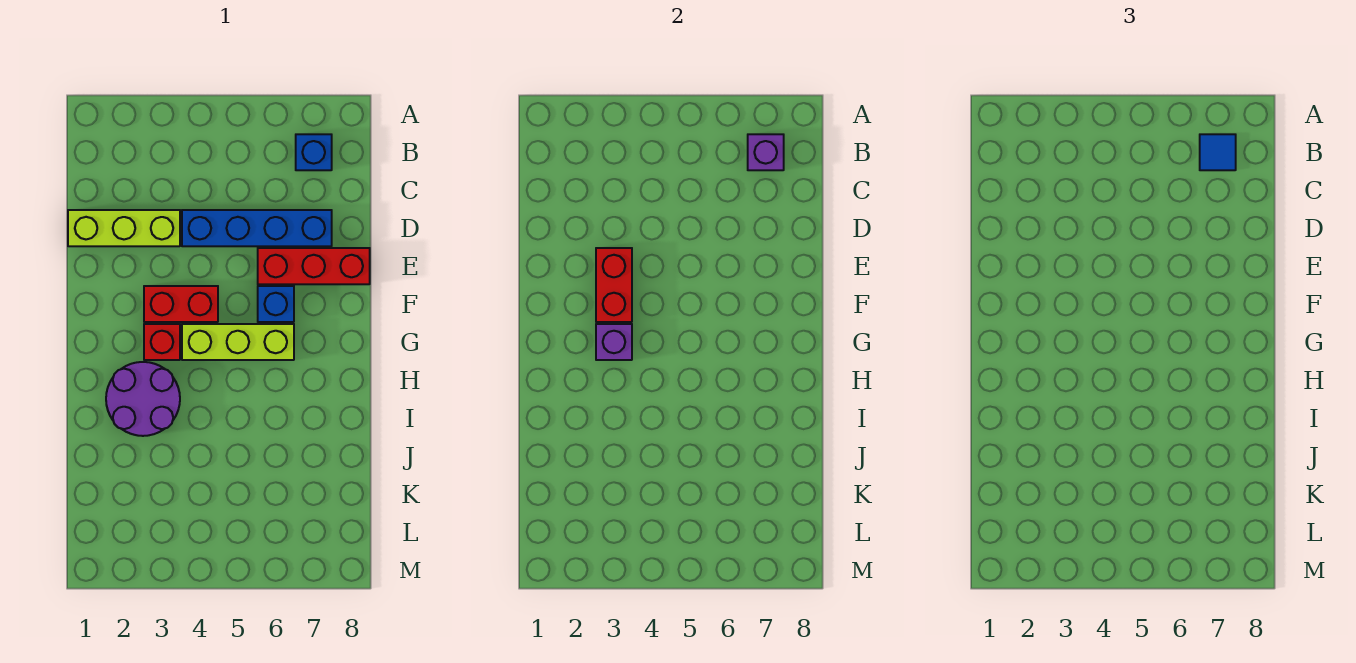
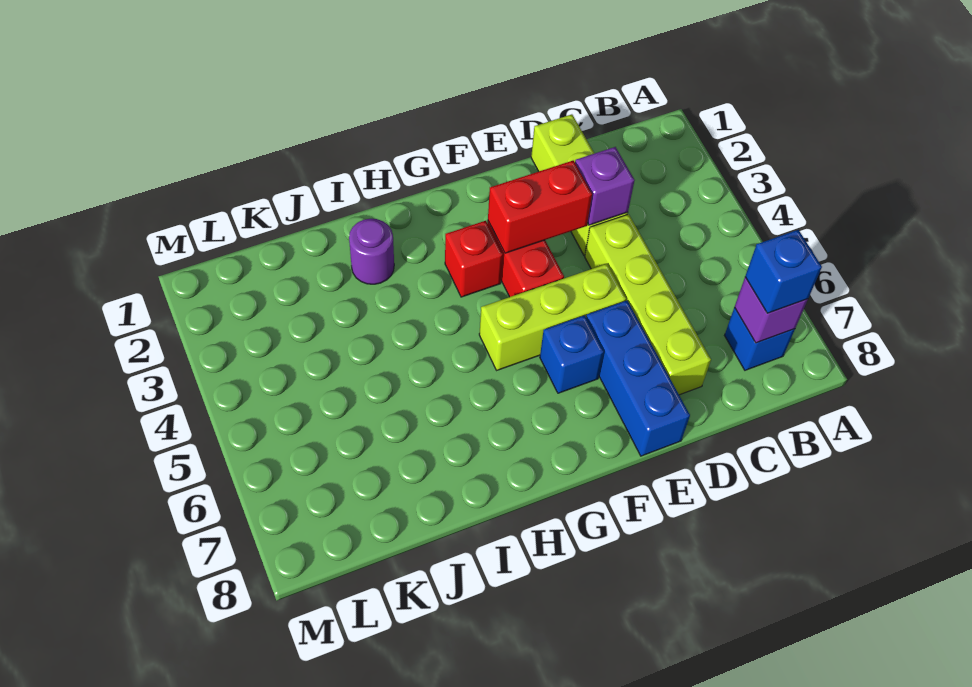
blue 1x1 tile [1200,134,1236,170] -> blue 1x1 brick [745,230,822,313]
blue 1x4 brick [182,210,332,246] -> lime 1x4 brick [585,214,711,395]
red 1x3 brick [258,248,370,284] -> blue 1x3 brick [586,301,690,456]
purple 1x1 brick [596,324,632,360] -> purple 1x1 brick moved to [575,147,635,225]
lime 1x3 brick [182,324,294,360] -> lime 1x3 brick turned to [479,264,626,370]
purple 2x2 round brick [106,362,180,436] -> purple 1x1 round brick [349,219,394,284]

